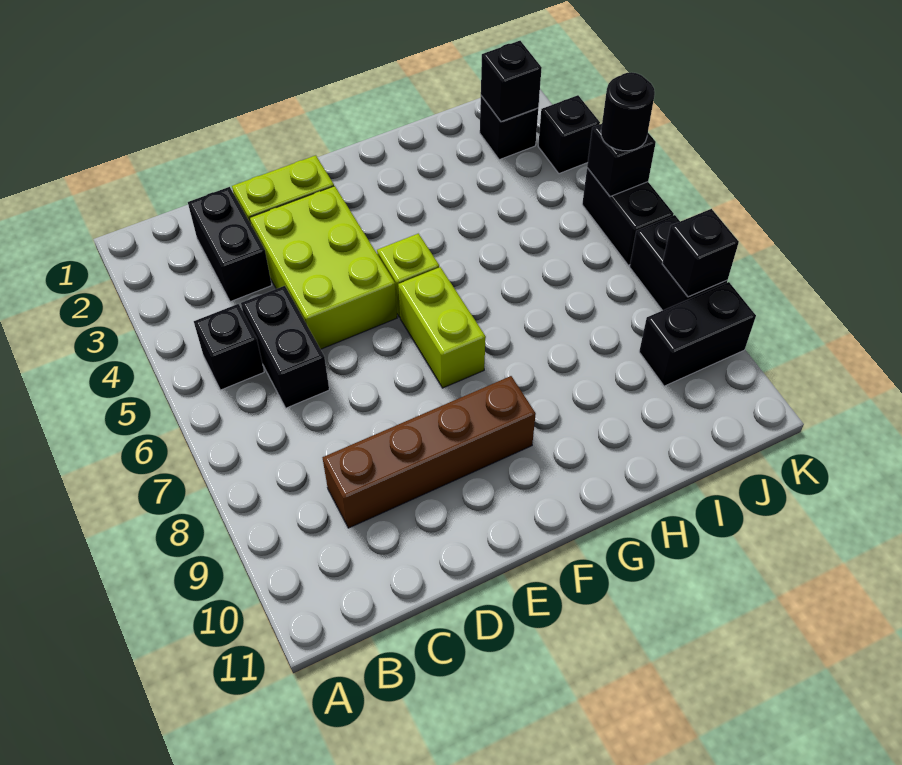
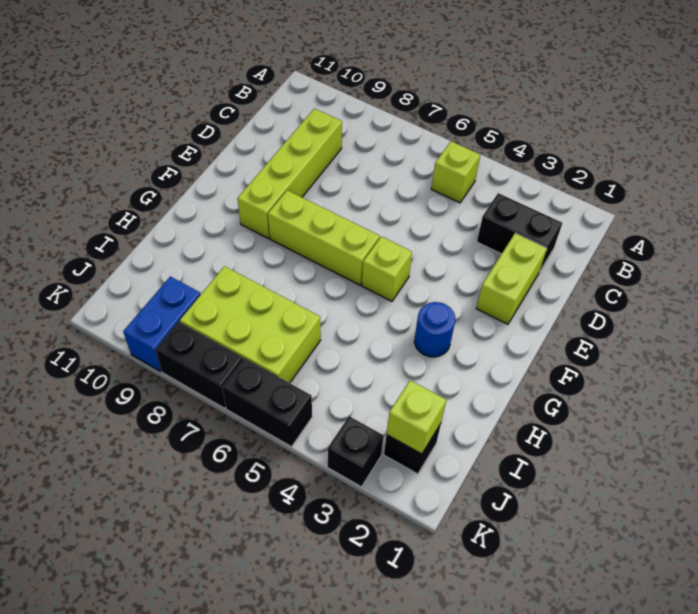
black 1x1 brick [194,304,264,390] -> lime 1x1 brick [431,141,480,203]
black 1x2 brick [241,286,329,408] -> none
brown 1x4 brick [322,376,536,528] -> lime 1x4 brick [237,108,342,238]
lime 2x3 brick [250,186,397,349] -> lime 2x3 brick moved to [180,266,321,383]
lime 1x2 brick [398,267,486,388] -> lime 1x3 brick [268,190,380,285]
none -> blue 1x1 round brick [414,302,455,357]
black 1x1 brick [481,41,542,122] -> lime 1x1 brick [387,380,446,454]
black 1x2 brick [639,282,756,386] -> blue 1x2 brick [123,276,201,371]
black 1x1 brick [587,124,656,197] -> none
black 1x1 round brick [601,72,655,151] -> none
black 1x1 brick [662,209,739,297] -> none

